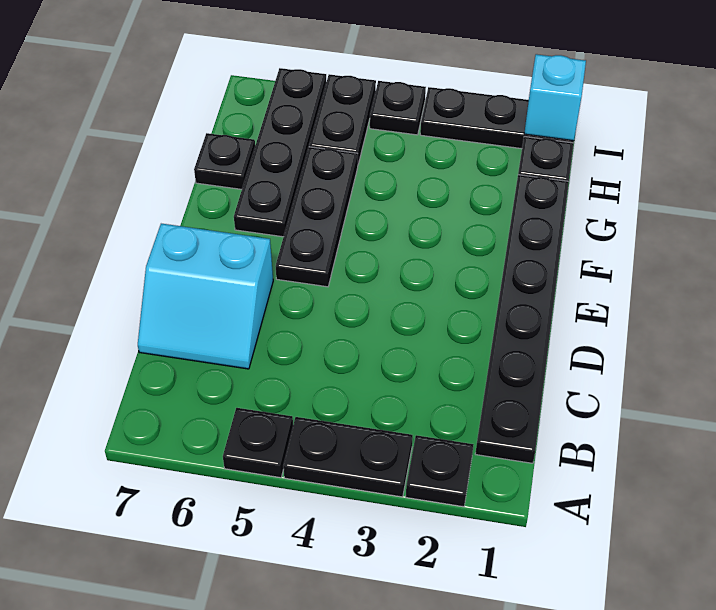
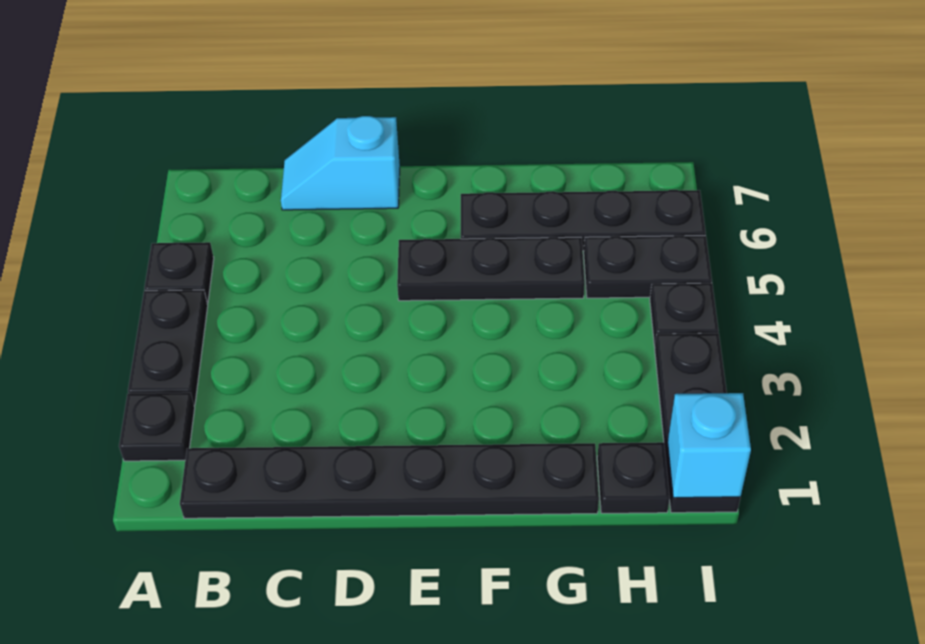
cyan 2x2 slope [138,224,273,369] -> cyan 1x2 slope [281,116,400,210]
black 1x1 plate [194,133,255,189] -> none

